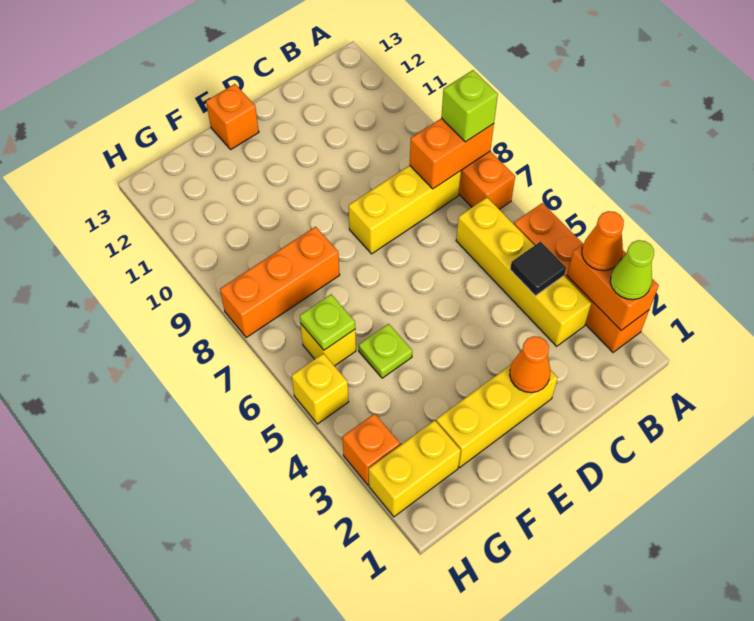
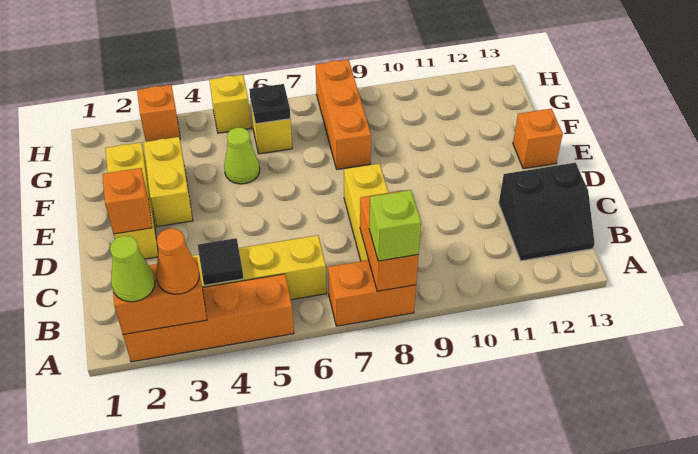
none -> black 2x2 slope [499,163,594,261]
orange 1x1 cone [510,336,551,393] -> orange 1x1 brick [102,168,152,234]
lime 1x1 plate [359,324,412,378] -> lime 1x1 cone [224,128,260,184]
yellow 1x2 brick [369,420,461,517] -> yellow 1x2 brick moved to [143,137,193,227]
lime 1x1 plate [300,294,355,350] -> black 1x1 plate [249,84,291,124]

